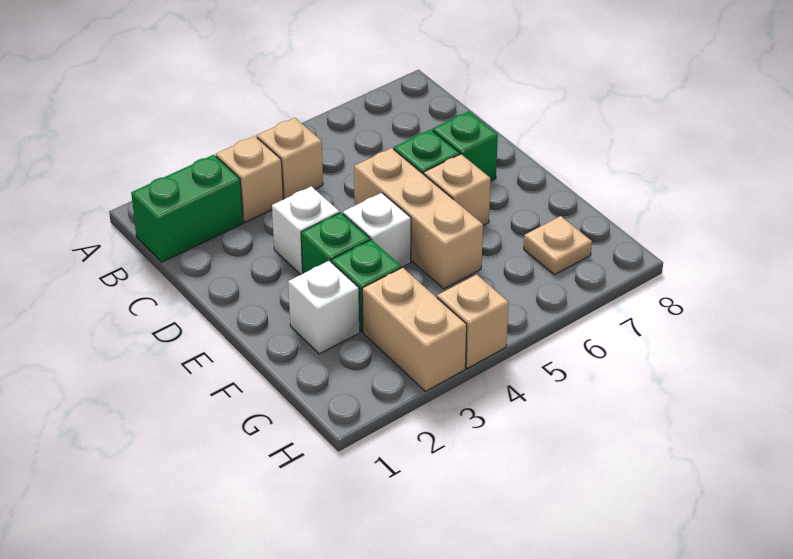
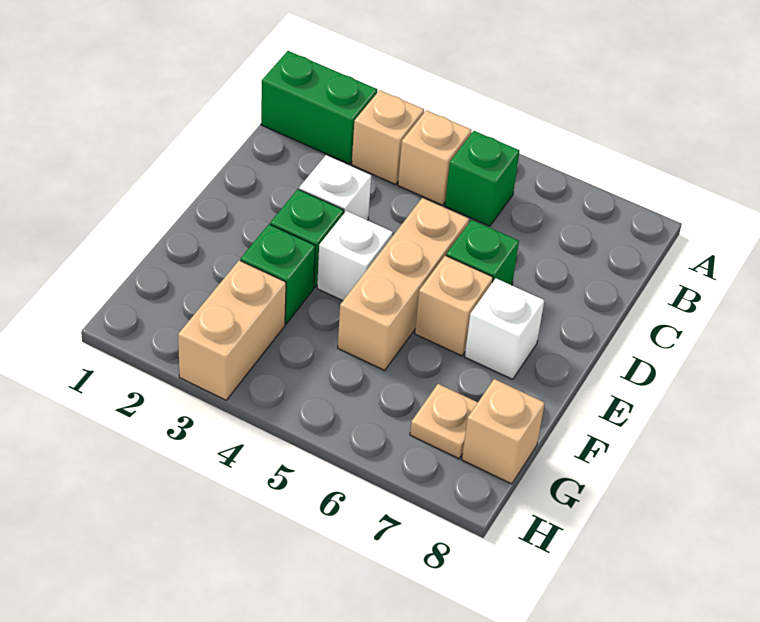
green 1x1 brick [433,111,498,181] -> green 1x1 brick moved to [445,131,519,226]
white 1x1 brick [288,261,360,354] -> white 1x1 brick moved to [465,278,544,379]
tan 1x1 brick [437,274,509,368] -> tan 1x1 brick moved to [462,379,545,484]

